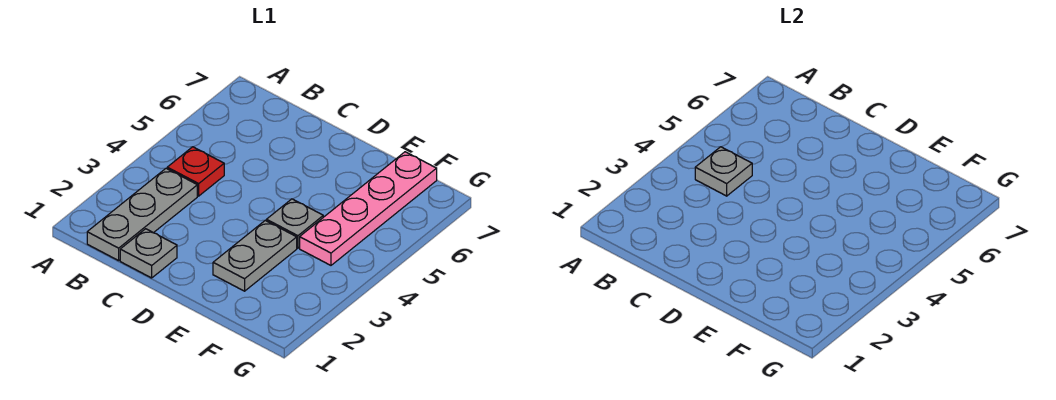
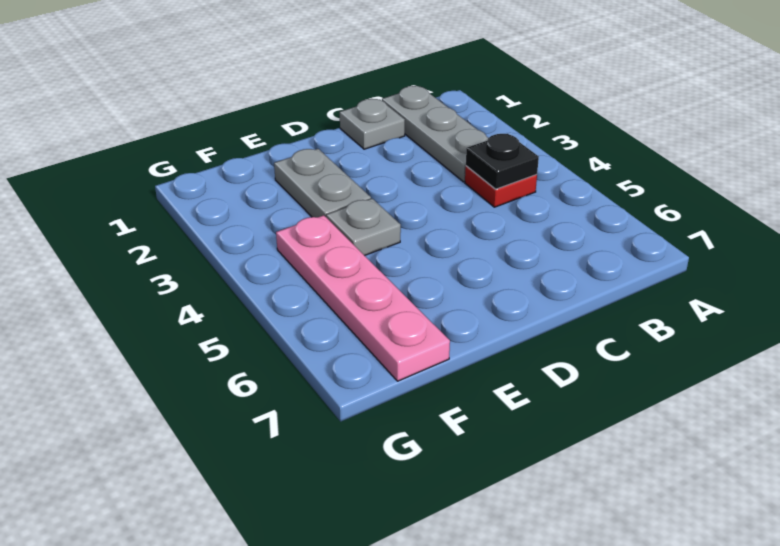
grey 1x1 plate [695,147,752,196] -> black 1x1 plate [466,134,539,189]

